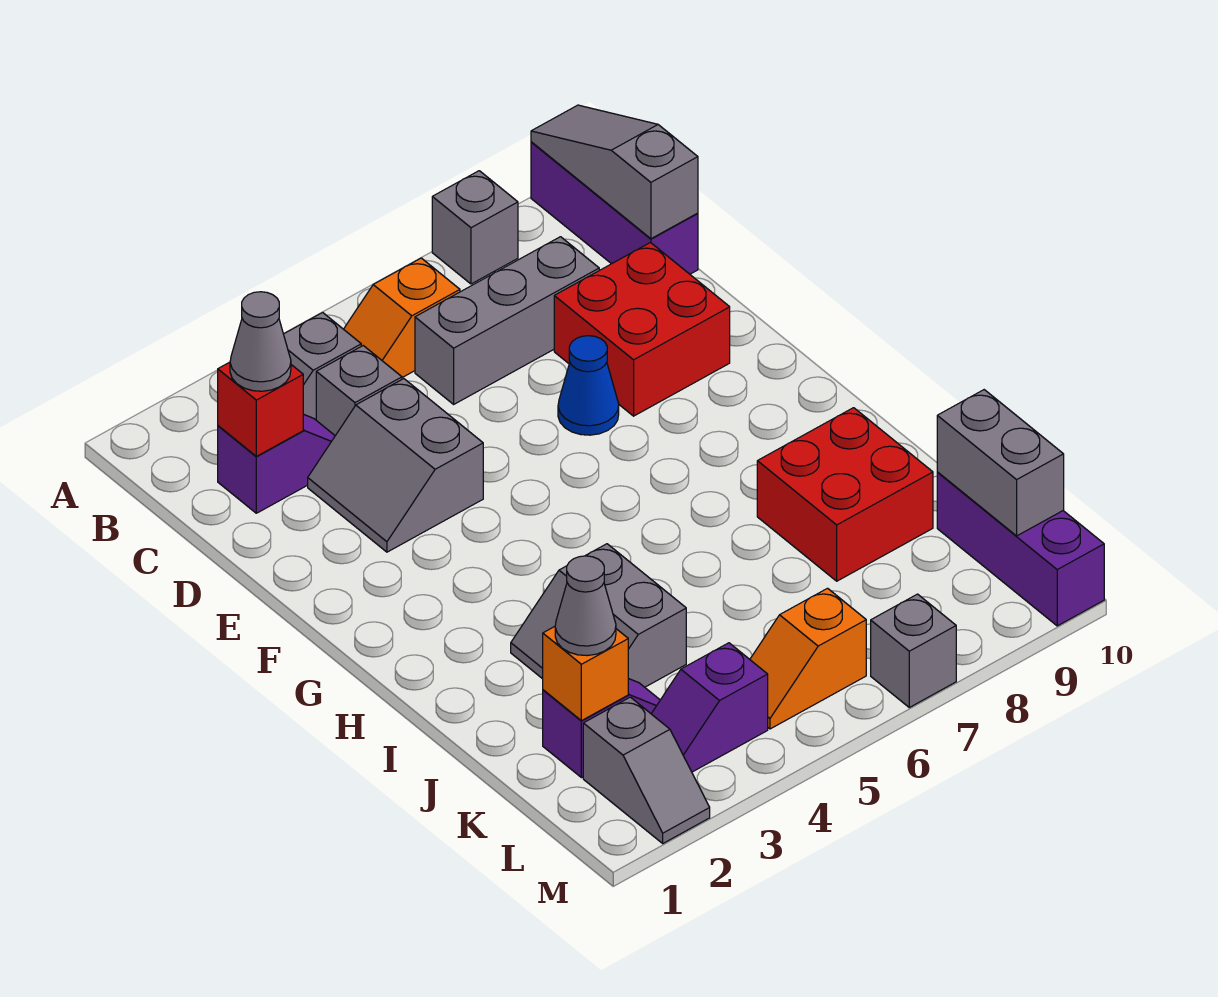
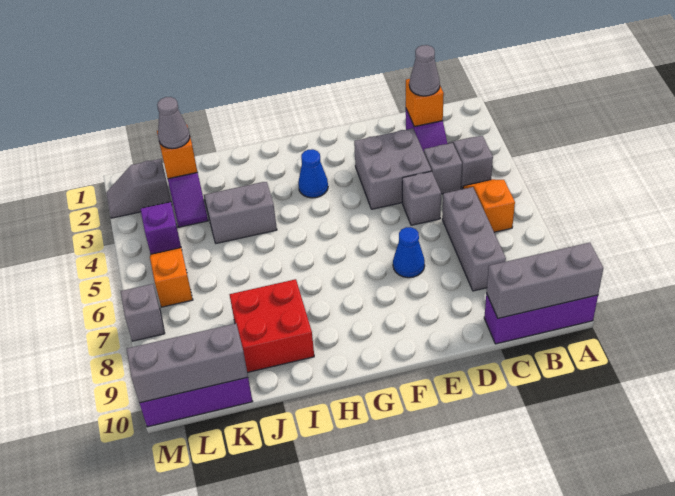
grey 1x1 brick [432,171,518,284] -> grey 1x1 brick moved to [402,171,441,225]
grey 1x3 slope [531,105,698,239] -> grey 1x3 brick [486,243,603,318]
red 1x1 brick [218,362,303,456] -> orange 1x1 brick [406,79,444,127]
grey 2x2 slope [308,379,483,552] -> grey 2x2 brick [354,128,431,209]
red 2x2 brick [554,243,730,416] -> none
none -> blue 1x1 cone [298,149,328,198]
grey 1x2 brick [937,390,1064,536] -> grey 1x3 brick [127,323,248,403]

